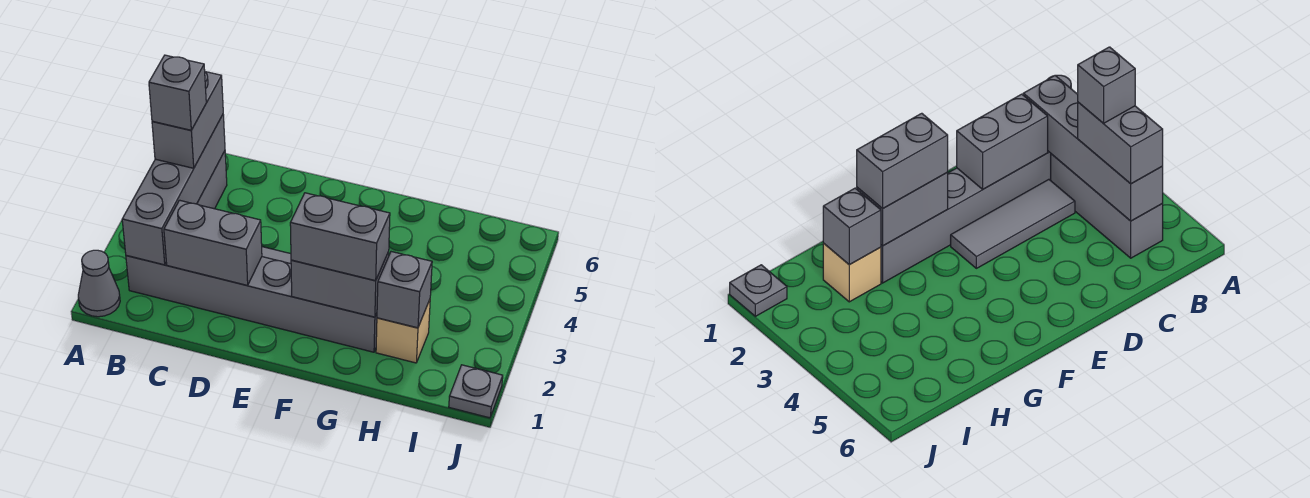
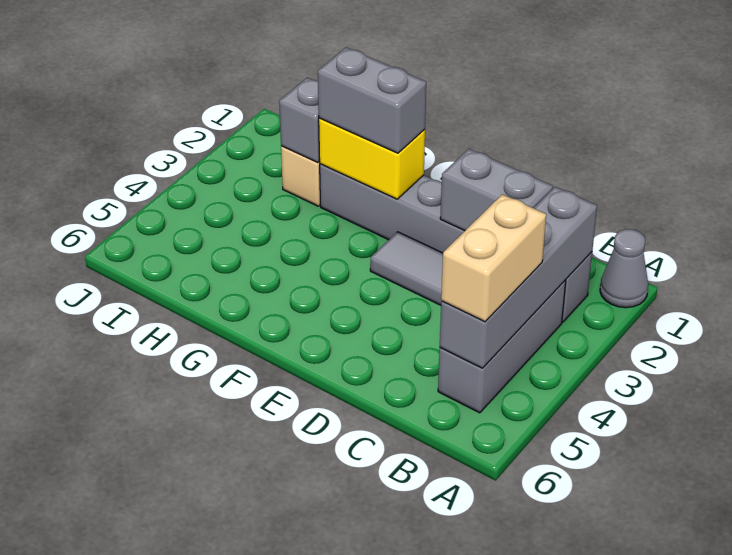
grey 1x2 brick [152,72,223,168] -> tan 1x2 brick [441,194,546,322]
grey 1x1 brick [149,55,206,130] -> none
grey 1x2 brick [291,252,389,317] -> yellow 1x2 brick [319,118,425,199]
grey 1x1 plate [449,365,503,418] -> none

